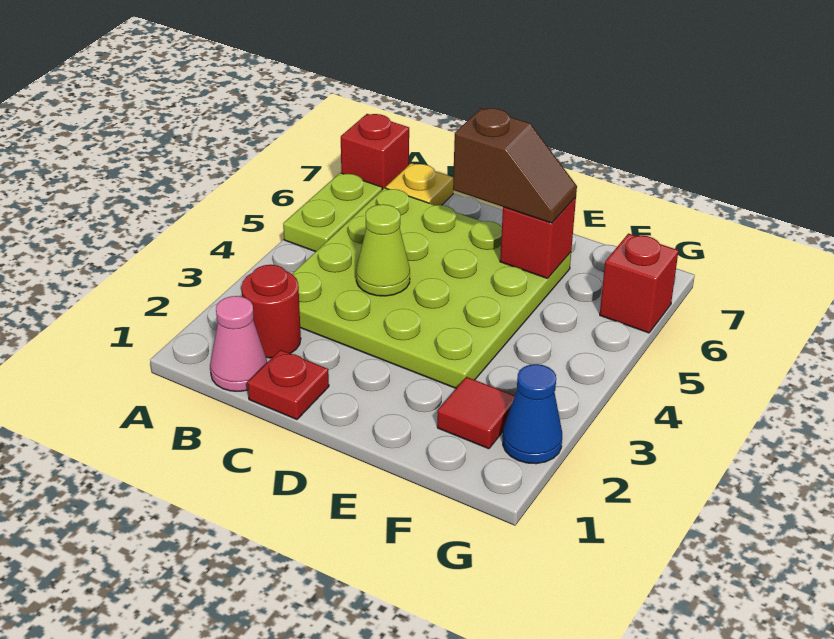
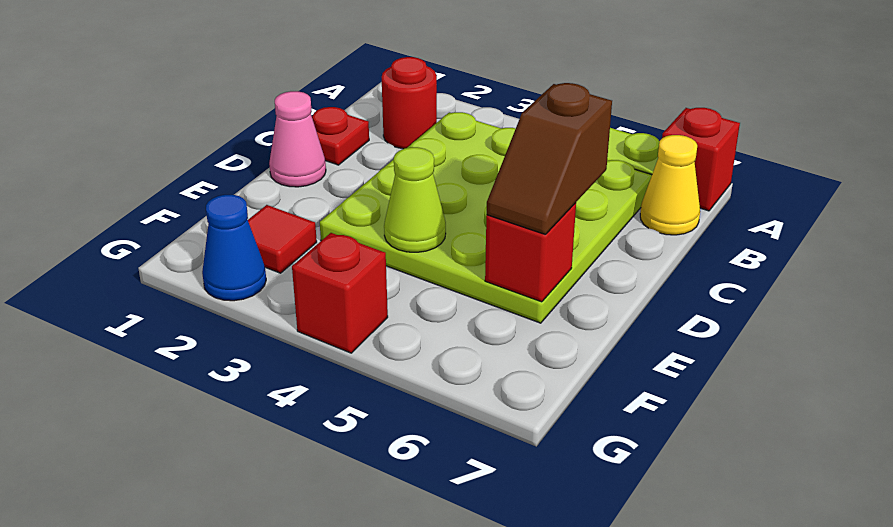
pink 1x1 cone [210,296,267,391] -> pink 1x1 cone moved to [269,91,326,187]
yellow 1x1 plate [386,163,453,205] -> yellow 1x1 cone [640,135,700,235]
lime 1x1 cone [356,204,410,296] -> lime 1x1 cone moved to [384,147,446,252]
red 1x1 brick [600,234,679,333] -> red 1x1 brick moved to [292,233,388,353]

